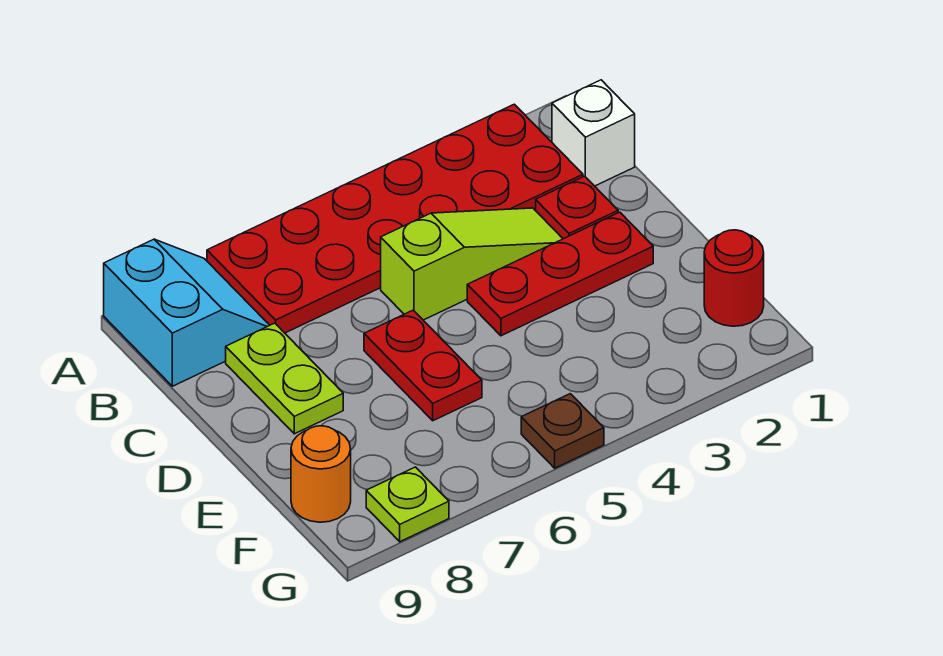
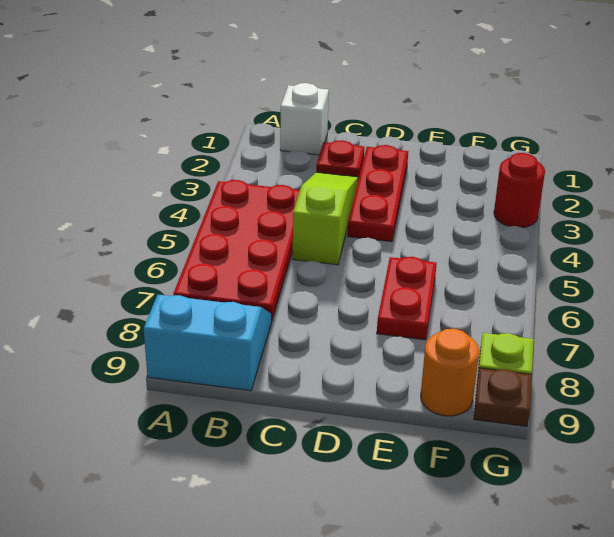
red 2x6 plate [207,104,583,333] -> red 2x4 plate [173,180,300,319]
lime 1x2 plate [226,323,343,434] -> none
red 1x2 plate [364,310,482,421] -> red 1x2 plate turned to [377,257,437,340]
red 1x1 round brick [704,230,764,326] -> red 1x1 round brick moved to [494,153,545,228]
brown 1x1 plate [521,394,604,468] -> brown 1x1 plate moved to [474,368,532,426]

